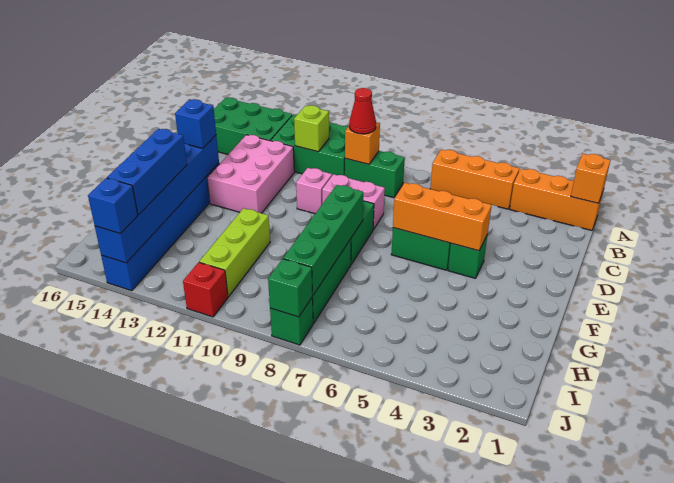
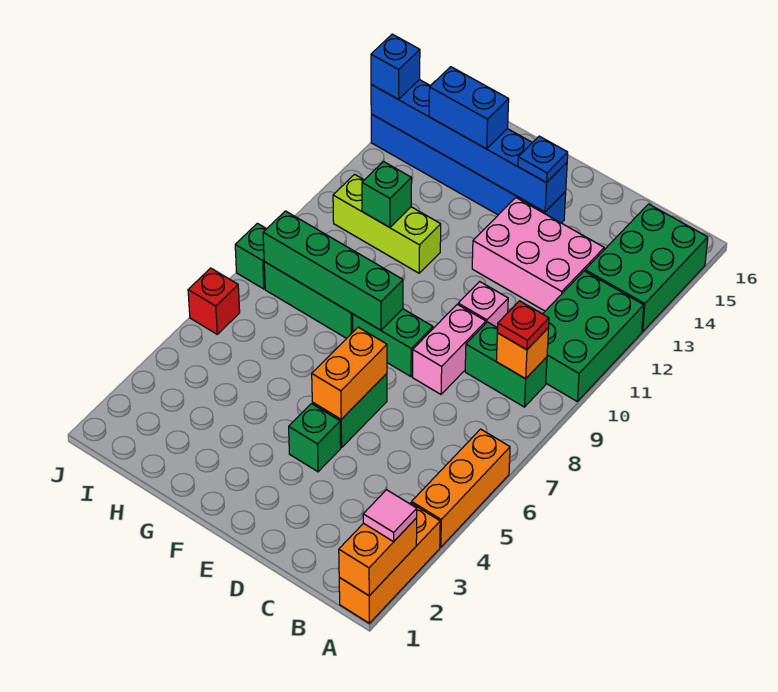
orange 1x1 brick [571,154,610,203] -> orange 1x2 brick [339,518,417,596]
none -> pink 1x1 tile [363,490,417,542]
green 1x2 brick [345,151,405,198] -> green 1x2 brick turned to [465,322,547,407]
red 1x1 cone [349,88,376,134] -> red 1x1 plate [497,301,549,350]
lime 1x1 brick [294,105,329,152] -> none
orange 1x3 brick [393,183,492,251] -> orange 1x2 brick [312,327,387,419]
blue 1x1 brick [175,99,216,148] -> blue 1x1 plate [518,136,568,183]
blue 1x3 brick [107,129,187,215] -> blue 1x2 brick [429,67,509,149]
green 1x1 brick [268,259,313,317] -> green 1x1 brick moved to [362,162,412,227]
red 1x1 brick [183,262,228,317] -> red 1x1 brick moved to [188,268,240,334]

